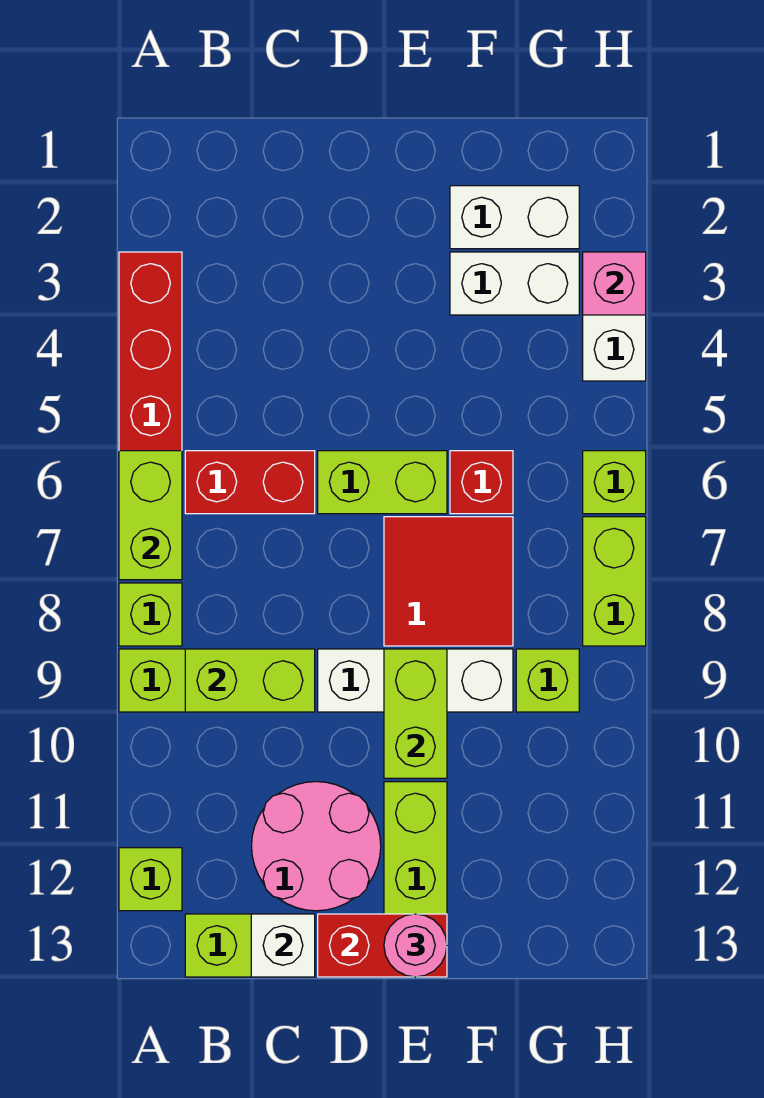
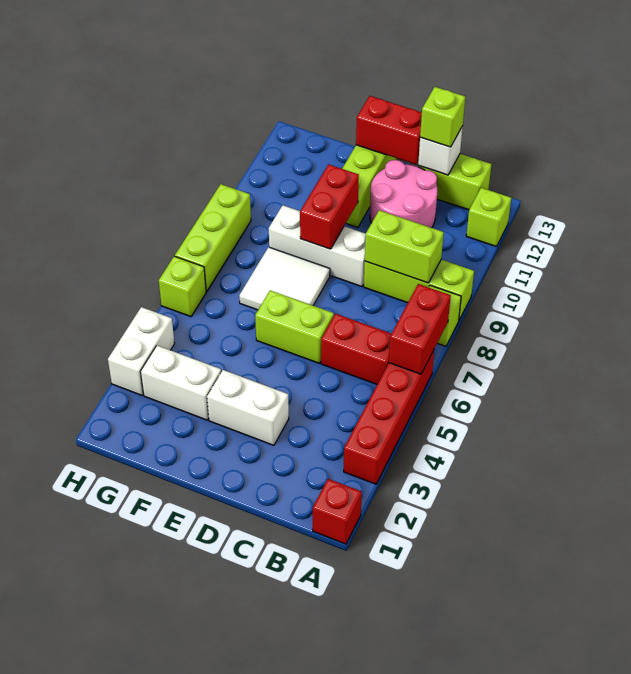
lime 1x2 brick [119,451,182,580] -> red 1x2 brick [389,284,451,374]
red 2x2 tile [384,517,513,646] -> white 2x2 tile [239,247,330,310]
lime 1x2 brick [384,649,447,778] -> red 1x2 brick [300,164,359,249]
pink 1x1 round brick [384,914,447,977] -> none
white 1x2 brick [450,186,579,249] -> white 1x2 brick moved to [207,370,289,445]
red 1x1 brick [450,451,513,514] -> red 1x1 brick moved to [313,479,362,544]
lime 1x1 brick [516,649,579,712] -> lime 1x1 brick moved to [420,87,465,147]
pink 1x1 brick [583,252,646,315] -> none
lime 1x2 brick [583,517,646,646] -> lime 1x3 brick [175,184,251,292]

